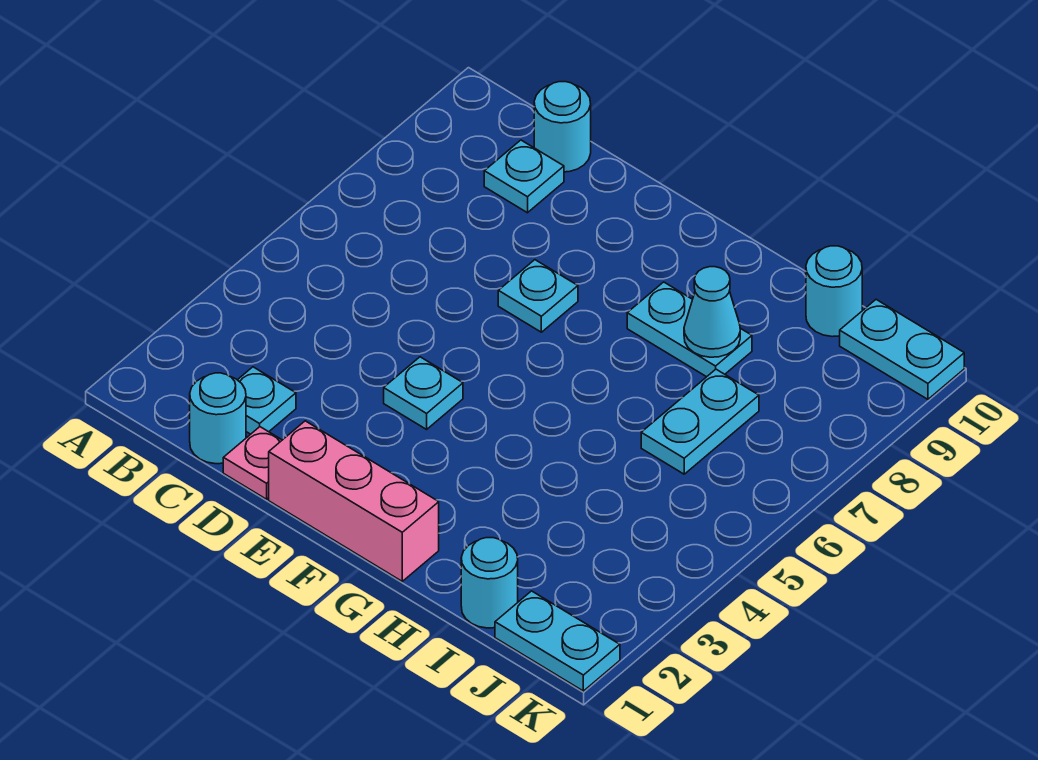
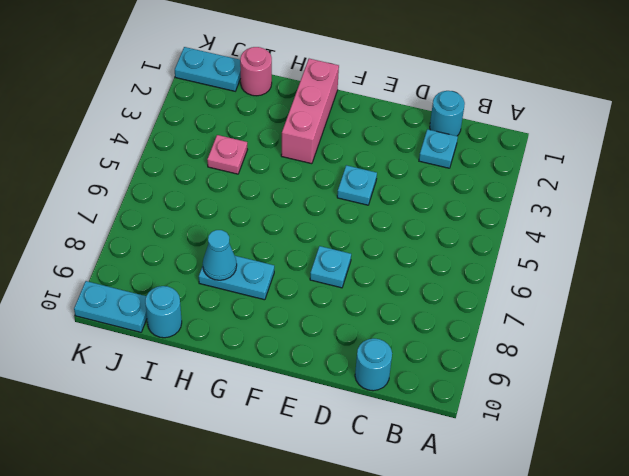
cyan 1x1 plate [484,140,564,213] -> none
pink 1x1 plate [223,427,282,499] -> pink 1x1 plate moved to [207,135,248,174]
pink 1x3 brick [269,421,439,581] -> pink 1x3 brick turned to [281,59,339,164]
cyan 1x1 round brick [461,538,518,628] -> pink 1x1 round brick [240,47,272,96]
cyan 1x2 plate [641,369,759,474] -> none

